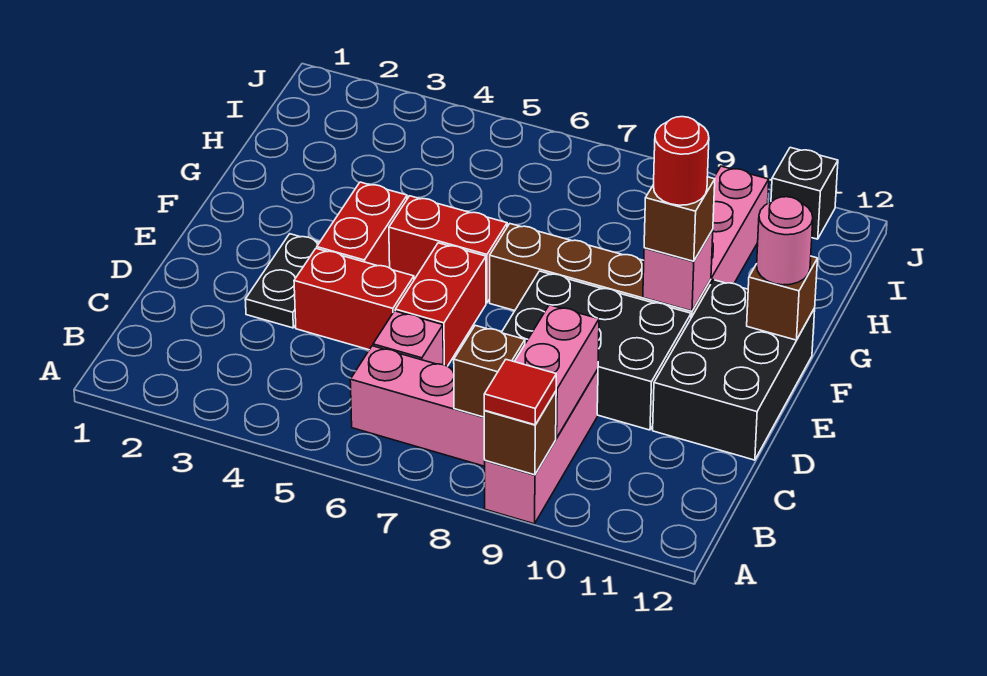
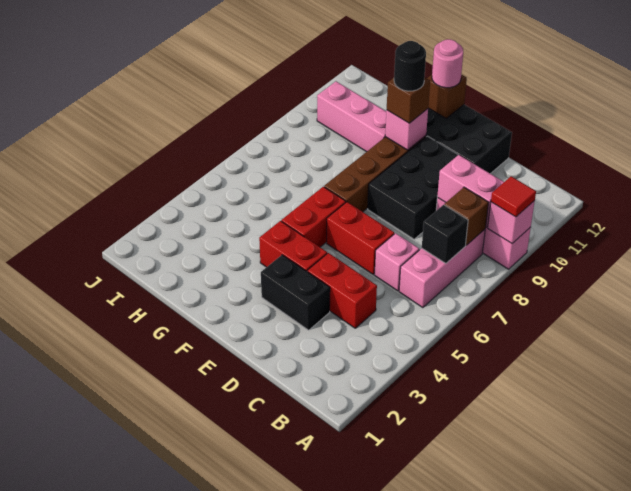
brown 1x1 brick [484,391,556,475] -> pink 1x1 brick [488,201,535,243]
black 1x2 plate [245,234,320,328] -> black 1x2 brick [261,255,330,330]
red 1x2 brick [294,248,414,350] -> red 1x2 brick turned to [307,253,377,328]
red 1x1 round brick [654,117,709,205] -> black 1x1 round brick [394,41,426,91]
black 1x1 brick [771,147,838,239] -> black 1x1 brick moved to [422,205,468,263]

